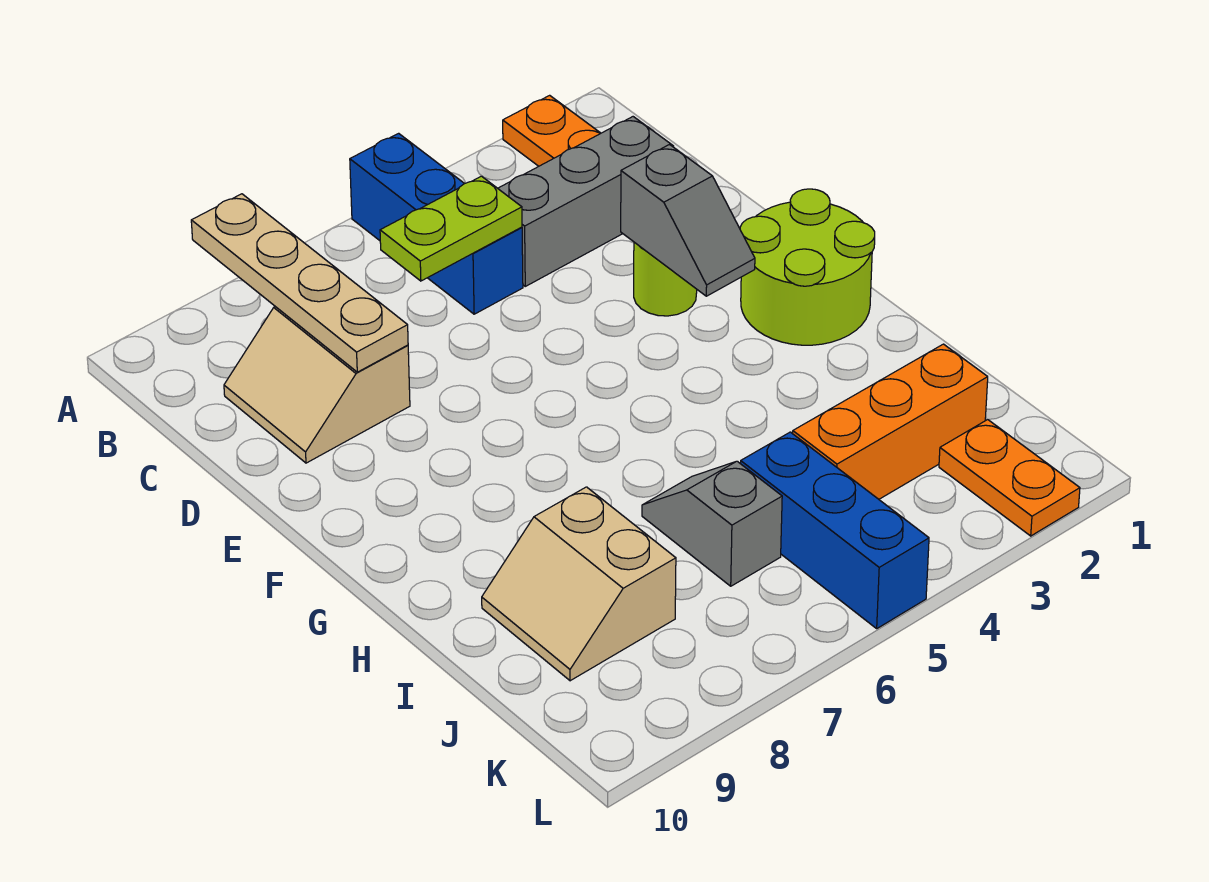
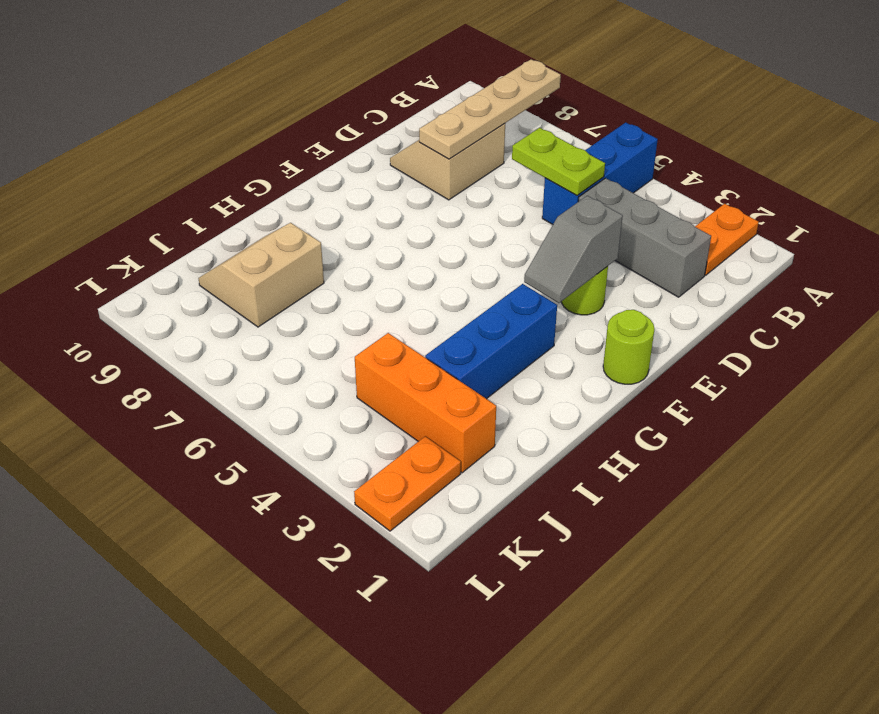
lime 2x2 round brick [740,189,875,345] -> lime 1x1 round brick [603,310,654,384]
grey 1x2 slope [642,461,782,586] -> none
blue 1x3 brick [741,432,929,628] -> blue 1x3 brick moved to [425,284,557,399]

